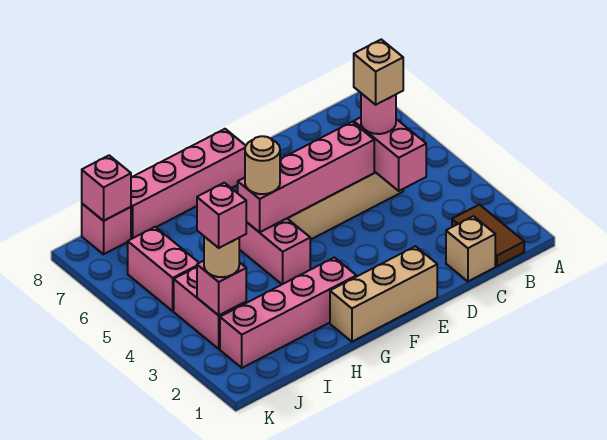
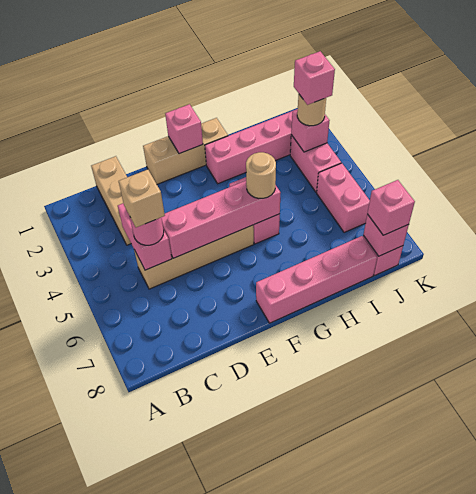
brown 1x2 tile [452,205,524,266] -> none
tan 1x1 brick [446,216,495,281] -> tan 1x3 brick [91,156,131,245]
none -> pink 1x1 brick [165,104,203,154]
none -> pink 1x1 brick [367,180,415,235]

